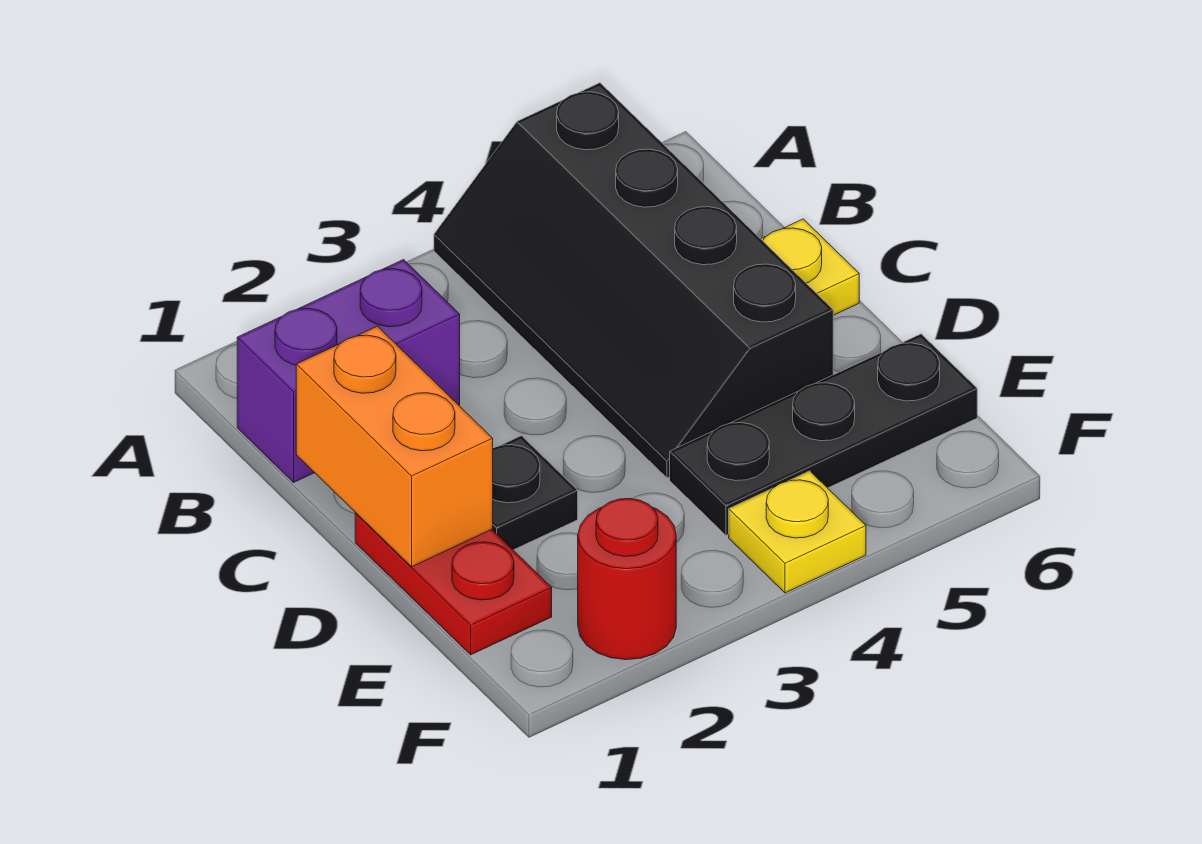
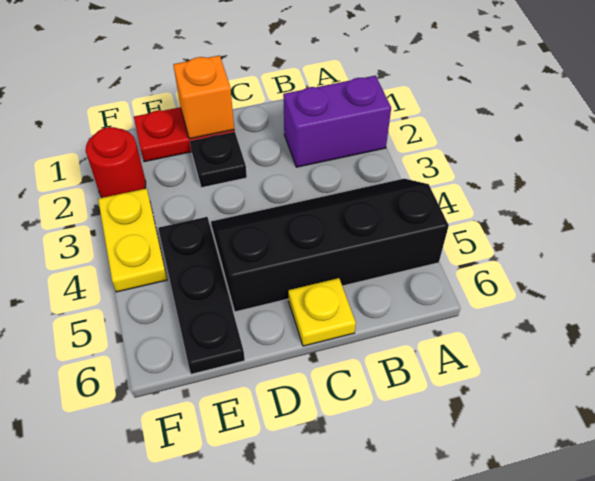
purple 1x2 brick [237,260,460,482] -> purple 1x2 brick turned to [283,76,391,167]
orange 1x2 brick [296,326,493,567] -> orange 1x1 brick [173,55,234,139]
yellow 1x1 plate [729,471,866,593] -> yellow 1x2 plate [98,188,167,292]

